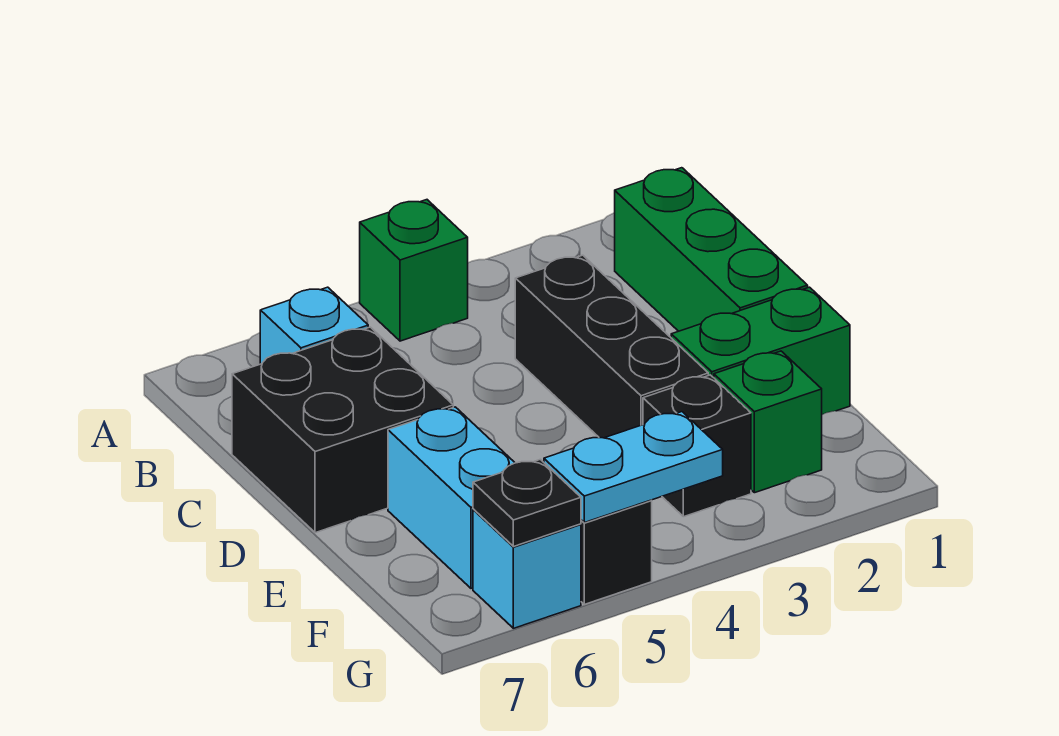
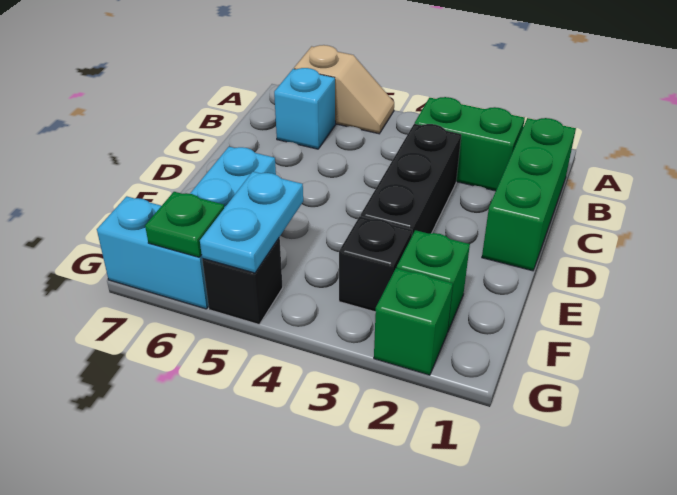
green 1x1 brick [360,200,468,341] -> green 1x1 brick moved to [374,268,453,375]
none -> tan 1x2 slope [294,45,394,134]
black 2x2 brick [232,327,453,533] -> none
green 1x2 brick [671,287,850,415] -> green 1x2 brick moved to [415,97,525,191]
cyan 1x2 plate [544,412,723,523] -> cyan 1x2 plate turned to [200,172,303,273]
cyan 1x1 brick [473,509,581,628] -> cyan 1x2 brick [97,196,208,309]
black 1x1 plate [473,459,581,547] -> green 1x1 plate [145,192,224,257]

